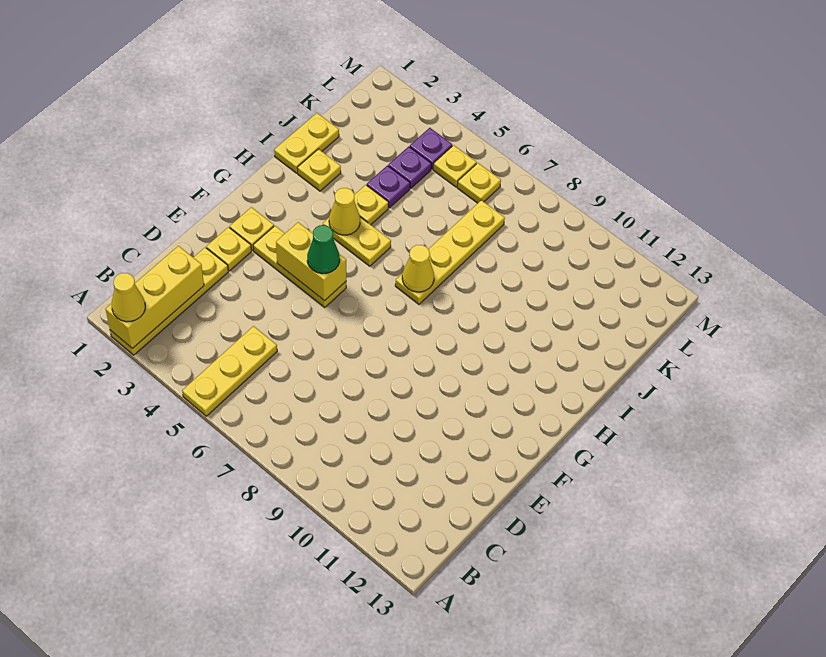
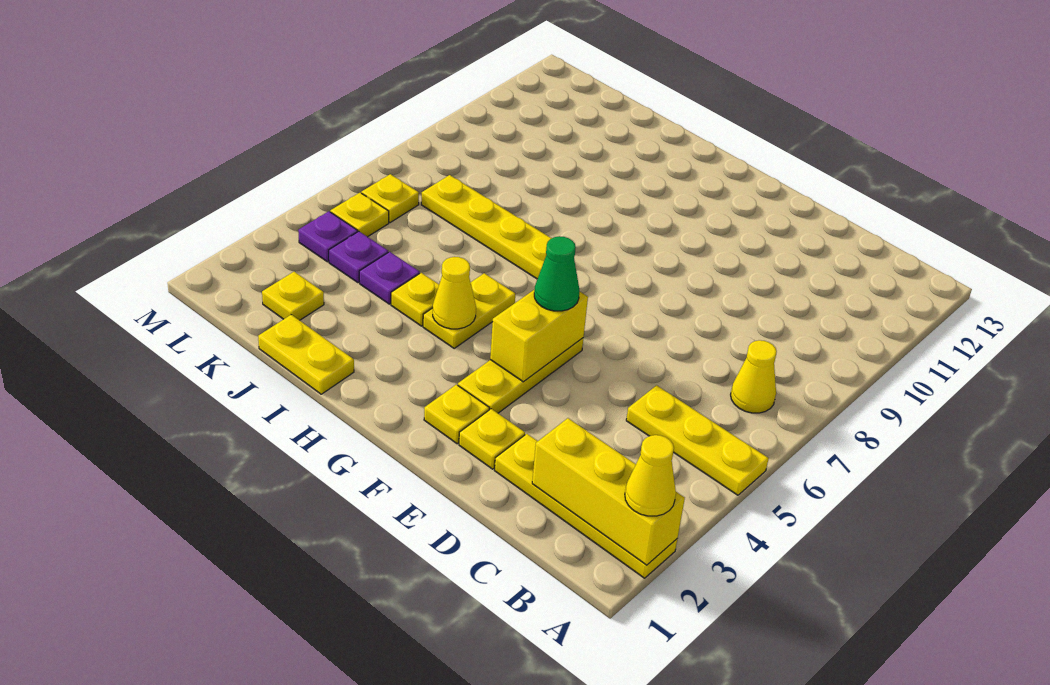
yellow 1x1 cone [402,245,434,292] -> yellow 1x1 cone moved to [731,340,777,413]
yellow 1x1 plate [297,149,341,191] -> yellow 1x1 plate moved to [262,272,324,320]

